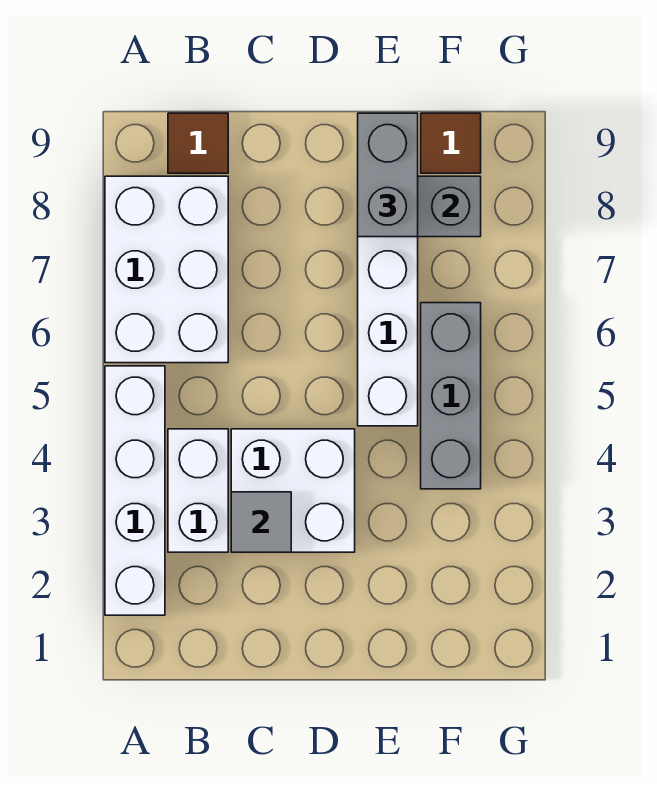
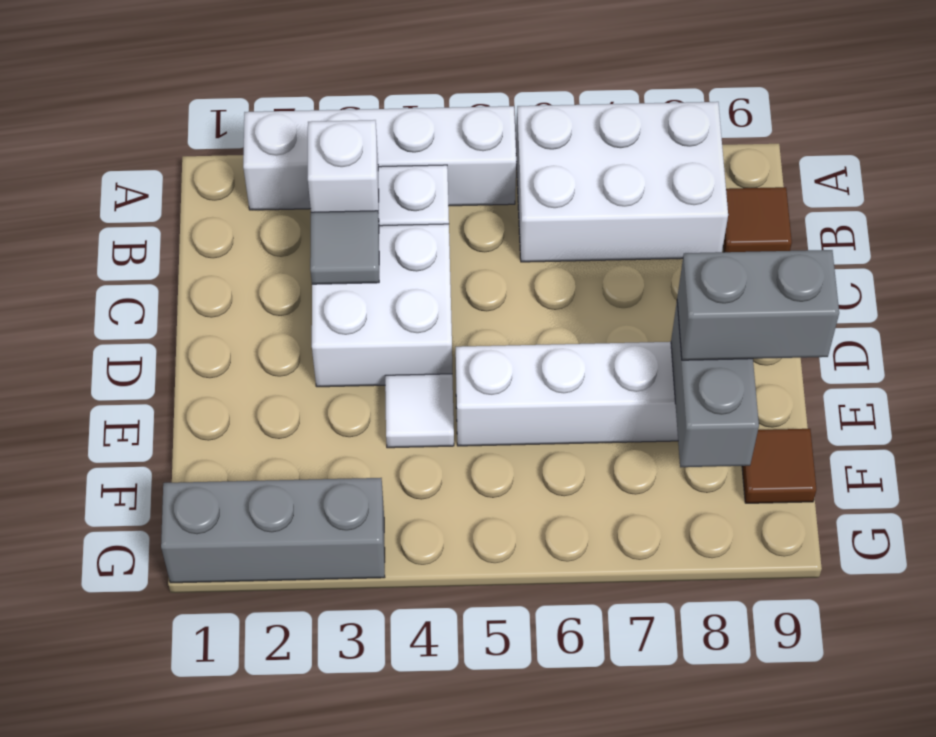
none -> white 1x1 brick [308,120,379,218]
none -> white 1x1 tile [385,374,454,448]
grey 1x3 brick [421,303,481,489] -> grey 1x3 brick moved to [161,478,385,583]

